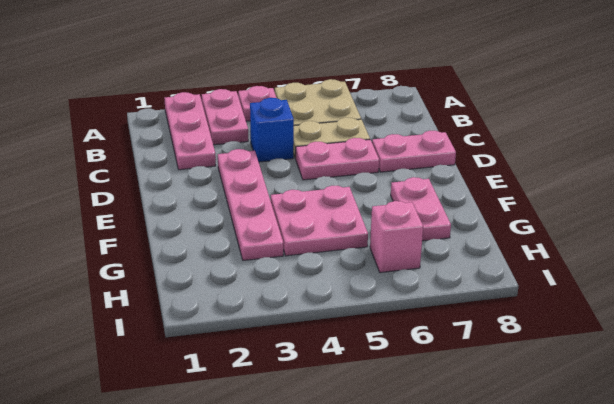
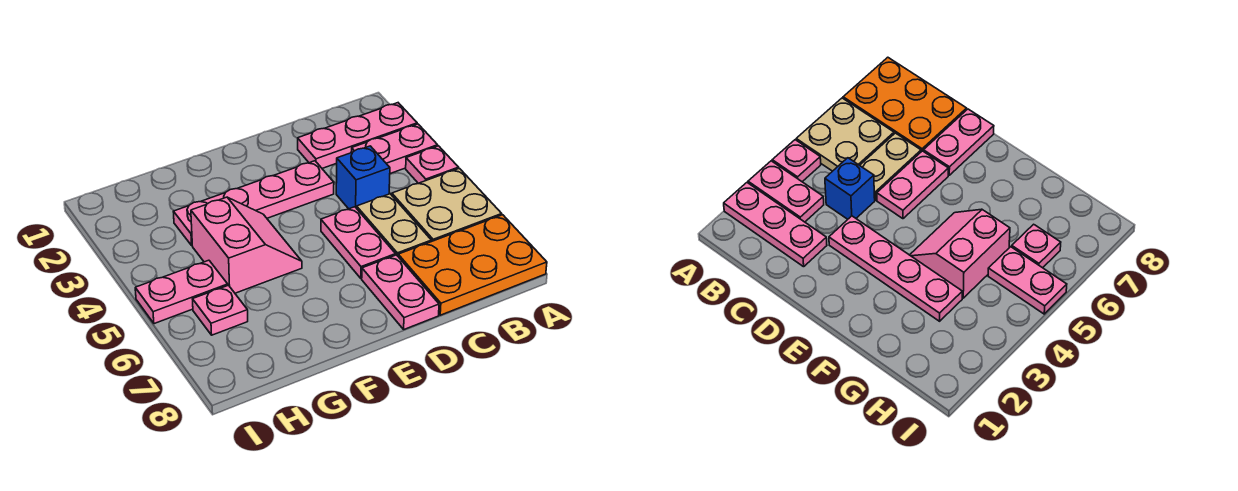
none -> orange 2x3 plate [398,215,547,315]
pink 2x2 plate [271,185,368,256] -> pink 2x2 slope [191,197,302,293]
pink 1x2 plate [391,177,451,241] -> pink 1x2 plate moved to [135,260,228,324]
pink 1x1 brick [370,201,423,273] -> pink 1x1 plate [193,285,248,335]

